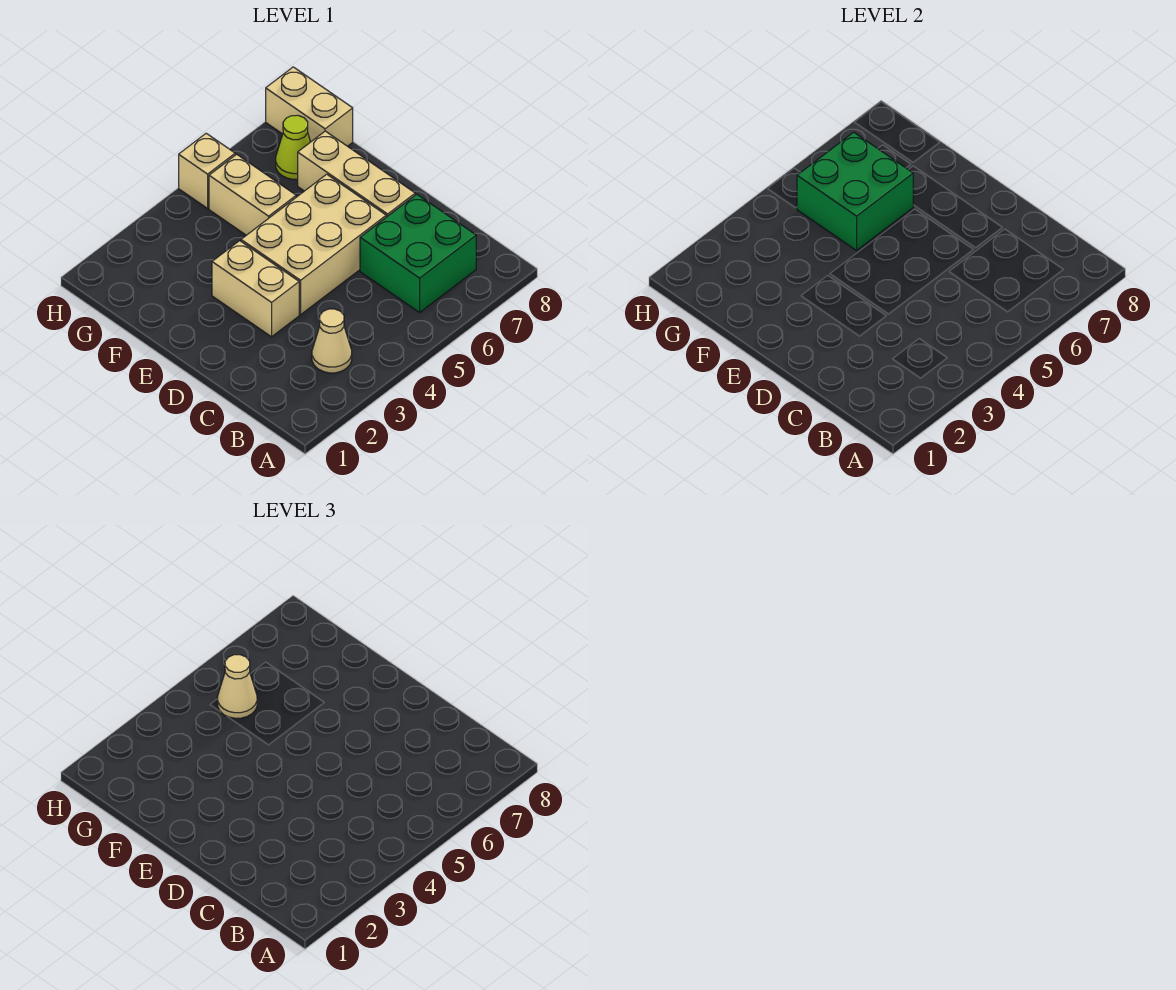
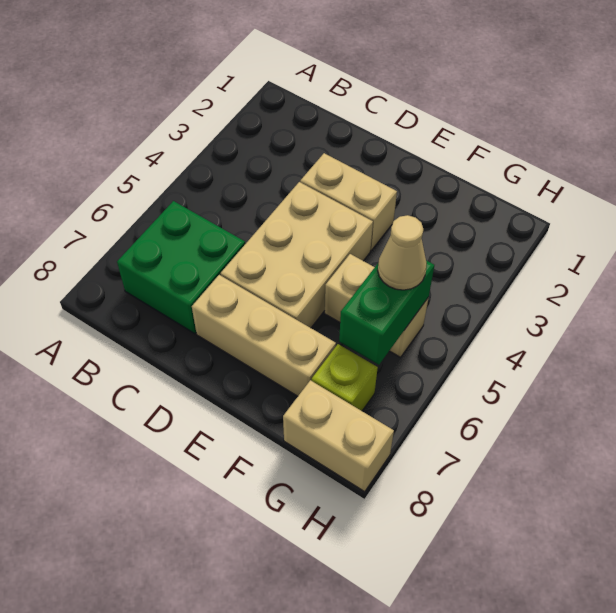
tan 1x1 cone [312,309,352,373] -> none
green 2x2 brick [797,132,913,250] -> green 1x2 brick [339,260,434,365]
lime 1x1 cone [276,115,310,179] -> lime 1x1 brick [312,344,378,411]
tan 1x1 brick [179,133,235,208] -> none

